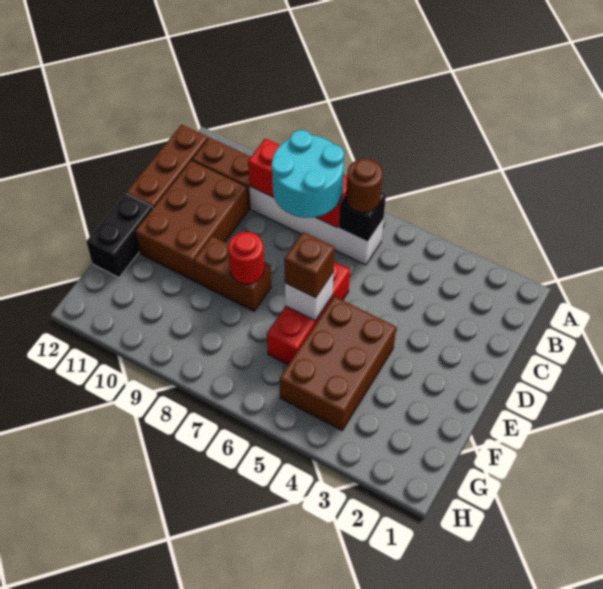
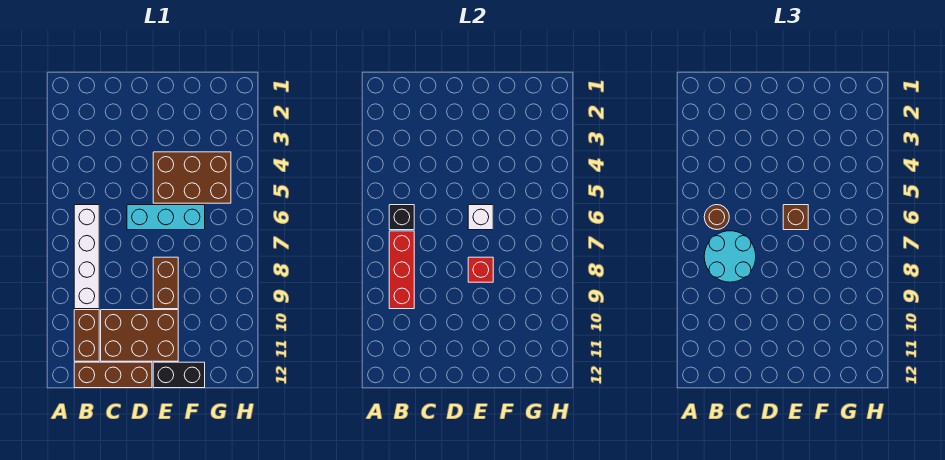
red 1x3 brick [267,262,350,365] -> cyan 1x3 brick [127,205,205,230]
red 1x1 round brick [228,232,264,284] -> red 1x1 brick [468,257,493,282]

